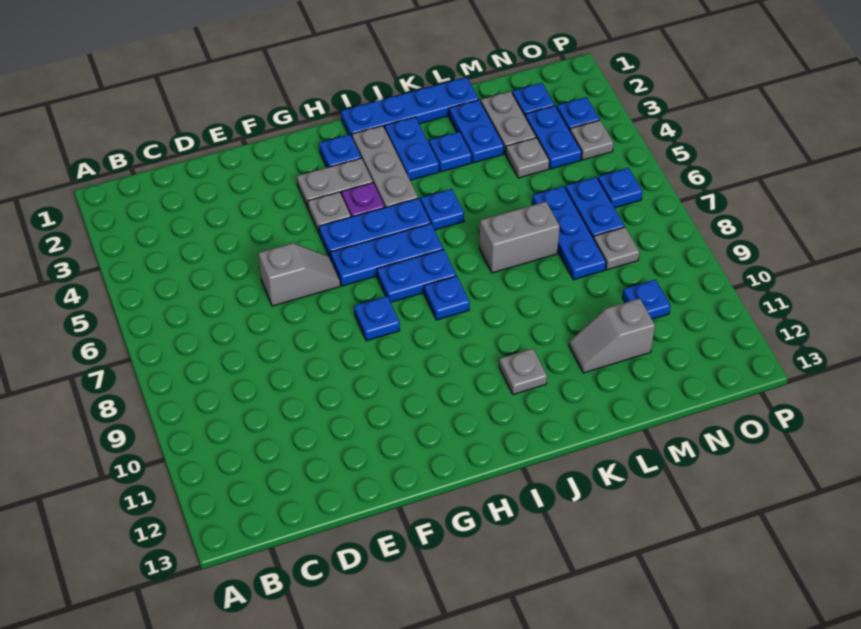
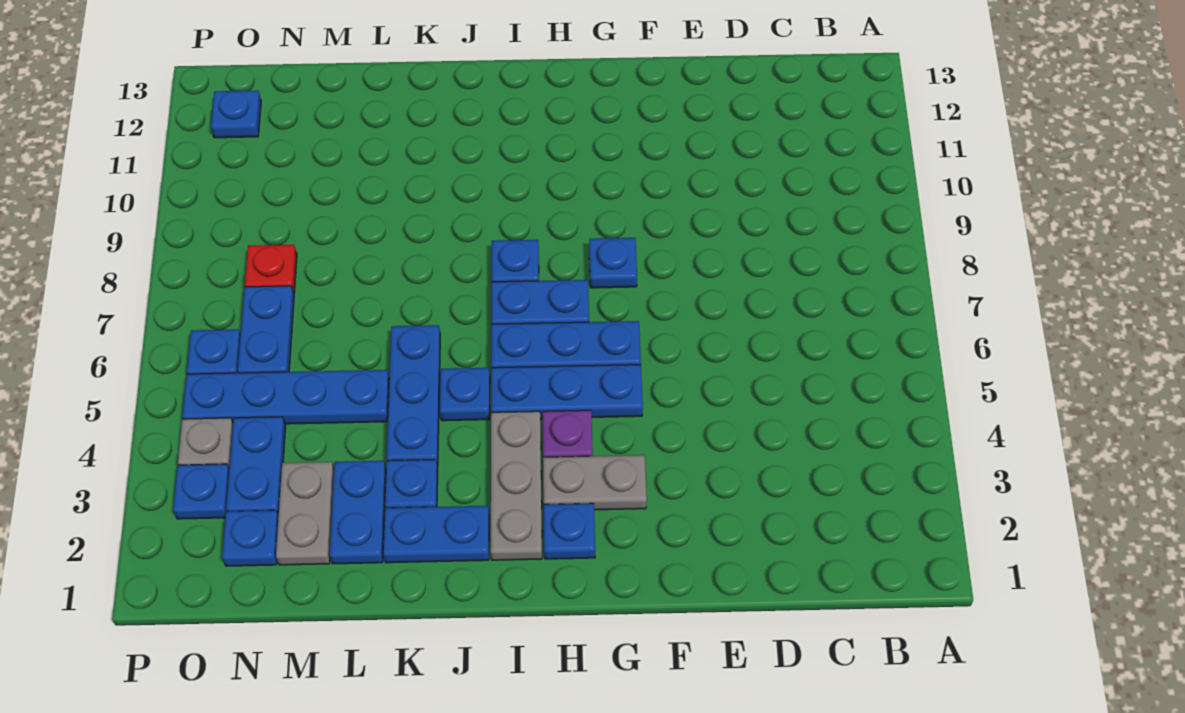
grey 1x2 slope [258,243,340,306] -> none
grey 1x1 plate [308,192,351,233] -> none
blue 1x4 plate [341,77,479,136] -> blue 1x4 plate moved to [182,370,389,424]
blue 1x2 plate [385,117,439,180] -> blue 1x2 plate turned to [383,506,489,563]
grey 1x1 plate [499,349,547,395] -> none
grey 1x2 brick [479,202,560,273] -> none
grey 1x2 slope [569,298,655,373] -> none
grey 1x1 plate [506,138,550,178] -> none
blue 1x3 plate [532,186,606,280] -> blue 1x3 plate moved to [387,325,440,466]
grey 1x1 plate [594,227,640,270] -> red 1x1 plate [245,245,297,293]
blue 1x1 plate [622,280,671,319] -> blue 1x1 plate moved to [211,90,261,138]

